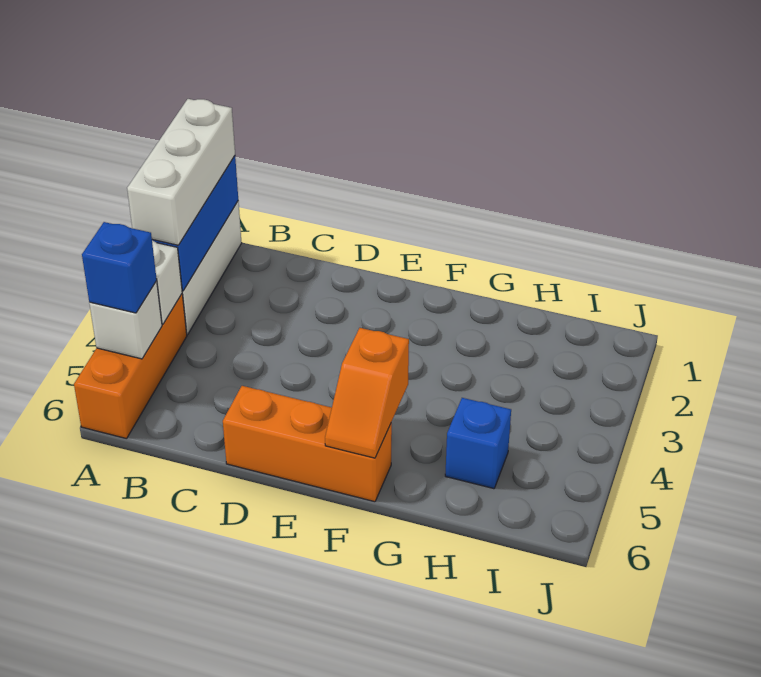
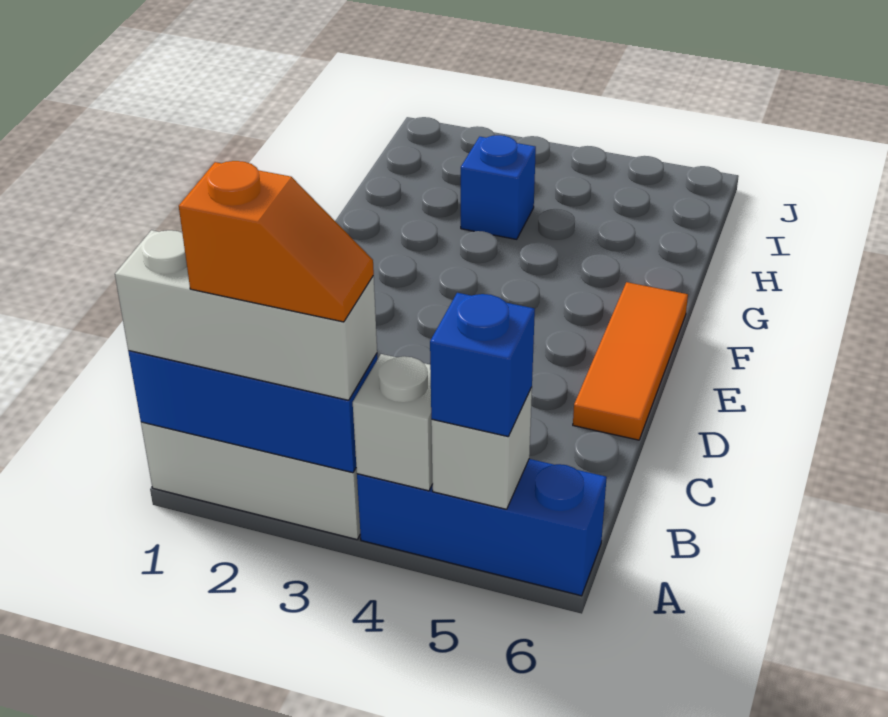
orange 1x3 brick [74,294,187,439] -> blue 1x3 brick [357,459,607,596]
orange 1x3 brick [223,386,392,502] -> orange 1x3 tile [573,282,688,440]
orange 1x2 slope [325,328,409,458] -> orange 1x2 slope moved to [179,161,374,322]
blue 1x1 brick [445,398,511,489] -> blue 1x1 brick moved to [461,135,536,239]

